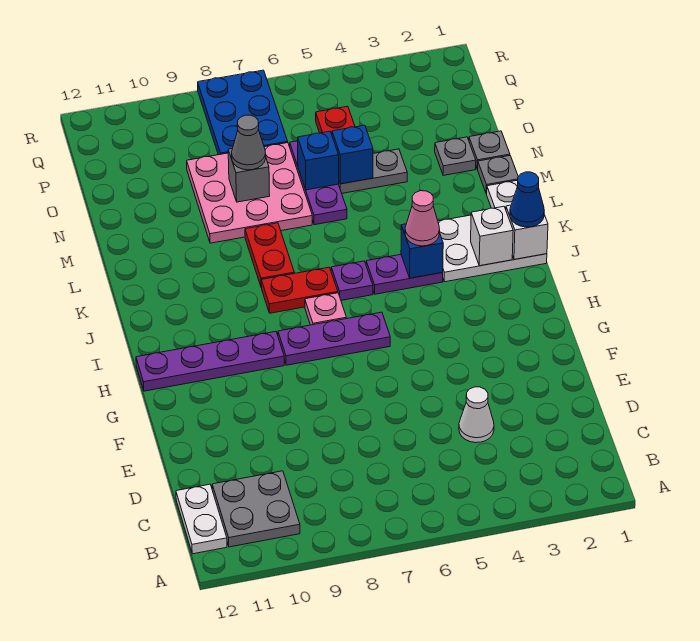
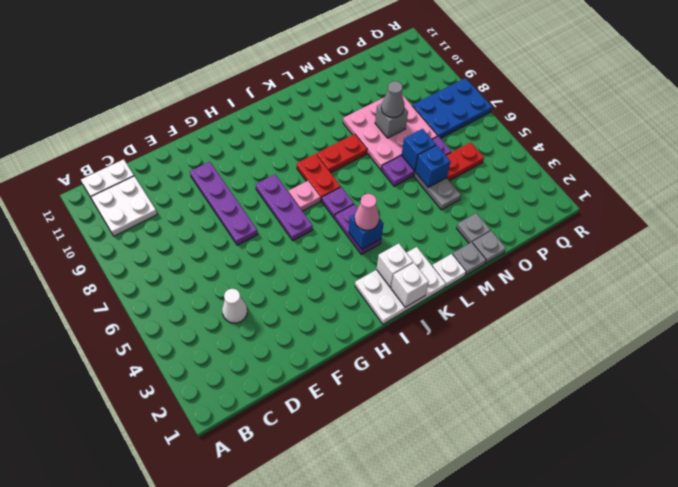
grey 2x2 plate [212,471,300,547] -> white 2x2 plate [91,176,157,236]
purple 1x4 plate [136,331,284,391] -> purple 1x4 plate moved to [190,162,258,245]
white 2x3 plate [438,215,547,282] -> white 2x3 plate turned to [355,247,446,324]
blue 1x1 cone [510,172,544,227] -> none

